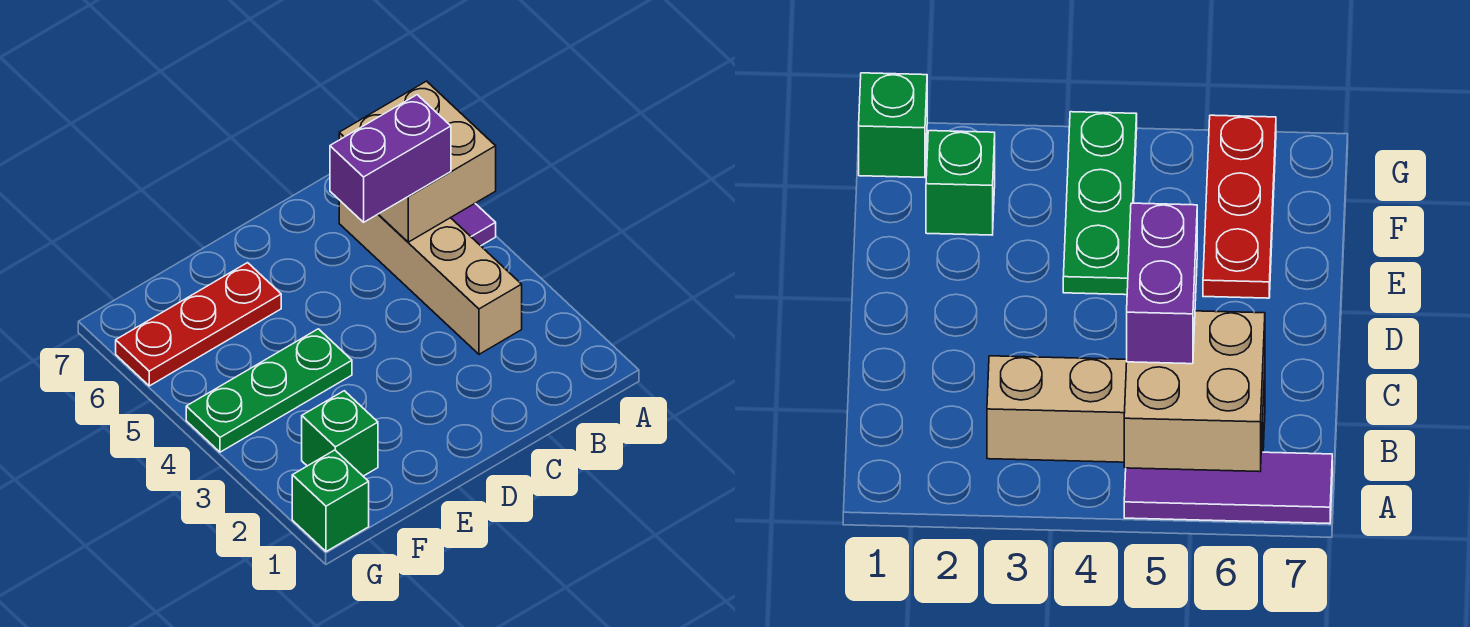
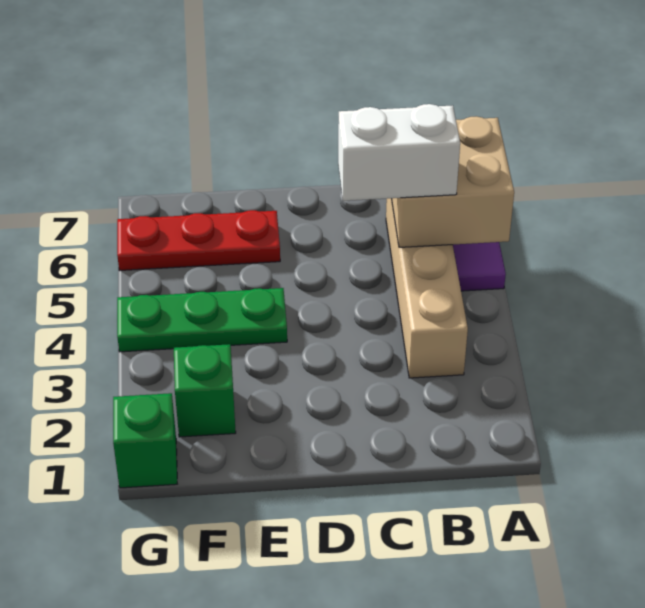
purple 1x2 brick [330,95,451,222] -> white 1x2 brick [338,104,460,201]

